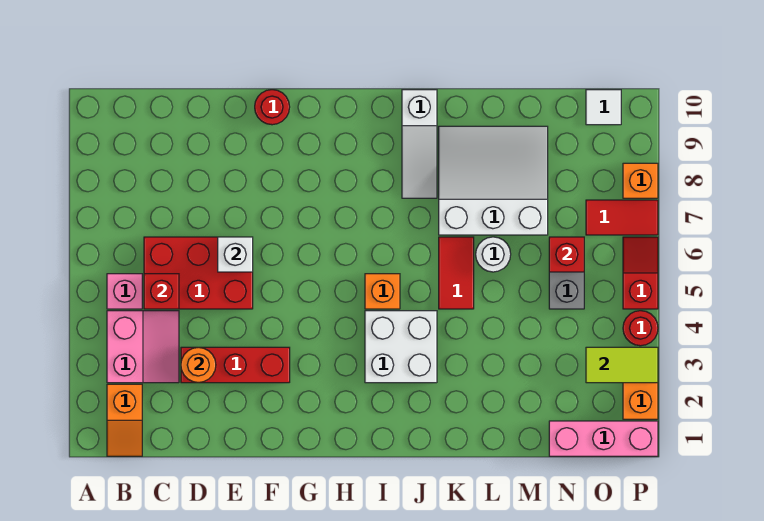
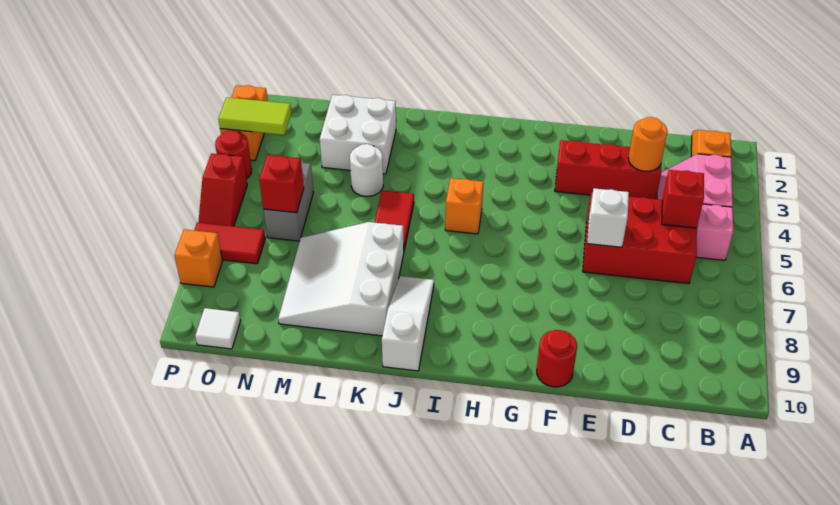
white 2x2 brick [365,311,437,383] -> white 2x2 brick moved to [320,95,396,174]
white 3x3 slope [439,126,548,235] -> white 3x3 slope turned to [278,222,404,336]
white 1x1 round brick [476,237,511,272] -> white 1x1 round brick moved to [350,144,383,196]
pink 1x3 brick [549,421,658,456] -> none

